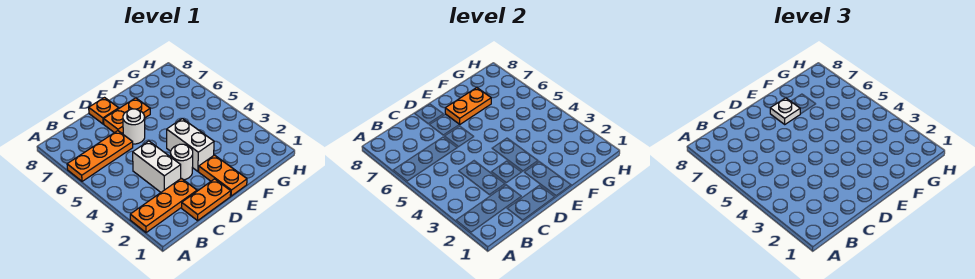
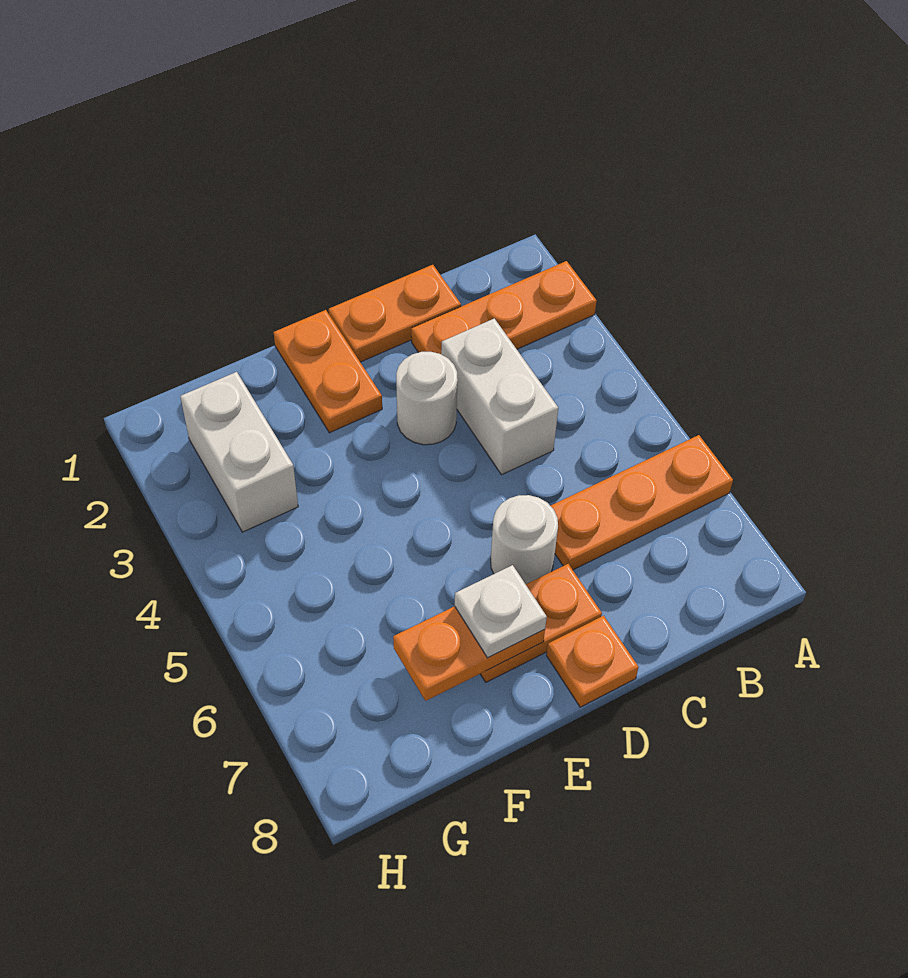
white 1x2 brick [167,119,214,171] -> white 1x2 brick moved to [180,372,298,532]

